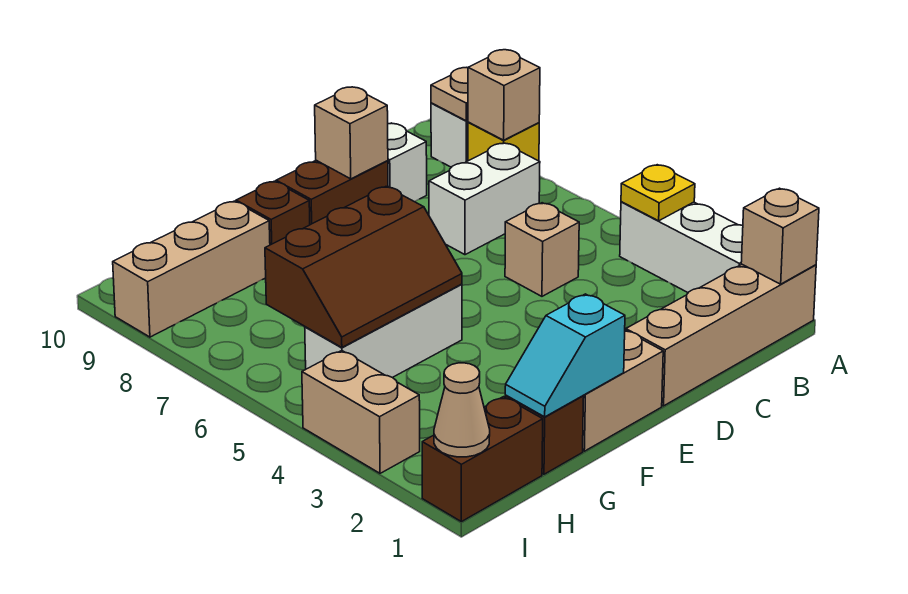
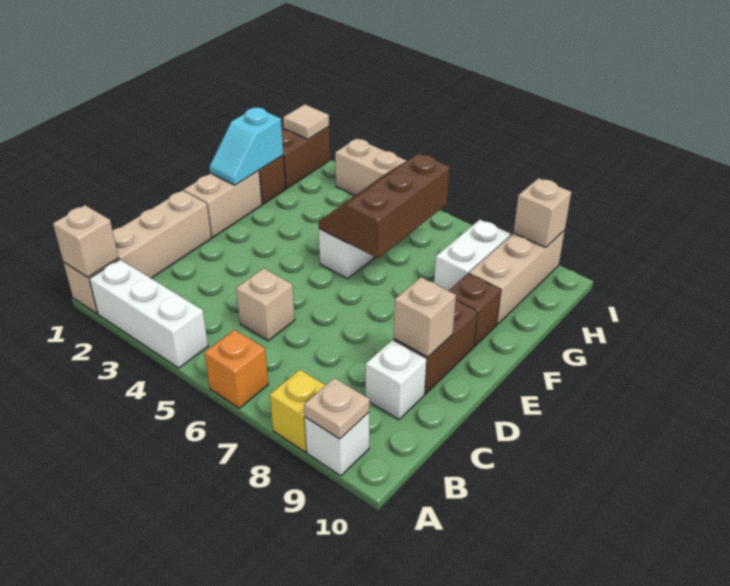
yellow 1x1 plate [621,165,695,221] -> none
none -> orange 1x1 brick [204,330,268,408]
tan 1x1 brick [468,50,540,140] -> tan 1x1 brick moved to [513,178,571,247]
white 1x2 brick [429,143,540,255] -> white 1x2 brick moved to [434,220,511,291]
cyan 1x2 slope [505,294,625,417] -> cyan 1x2 slope turned to [209,108,283,185]
tan 1x1 cone [434,363,490,457] -> tan 1x1 tile [283,104,329,139]

